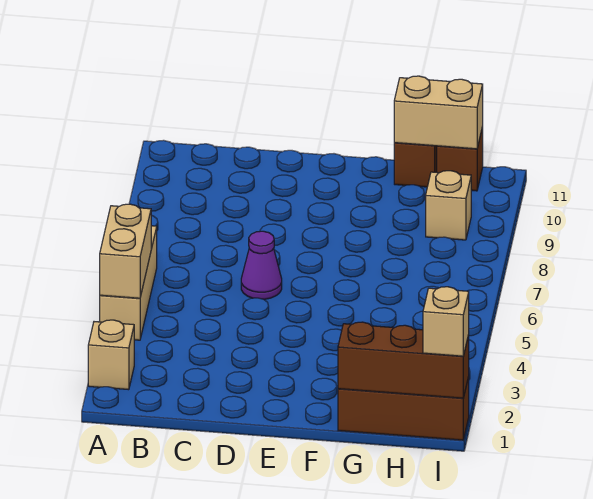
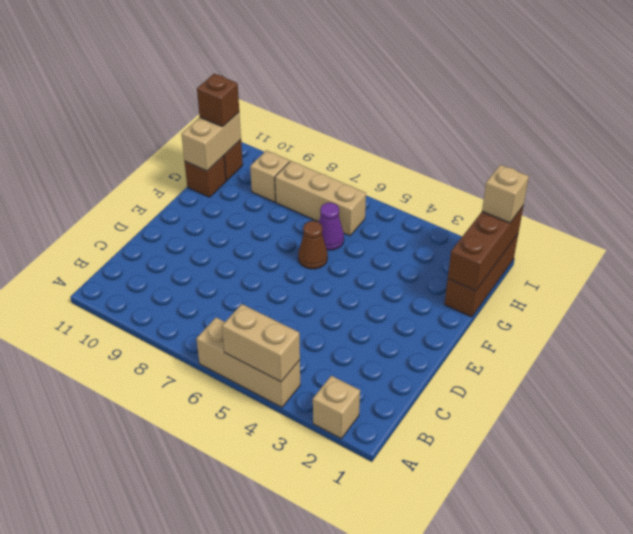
purple 1x1 cone [241,231,282,299] -> purple 1x1 cone moved to [319,203,344,250]
none -> brown 1x1 cone [298,221,328,269]
none -> tan 1x3 brick [275,161,366,236]
none -> brown 1x1 brick [197,74,239,127]

